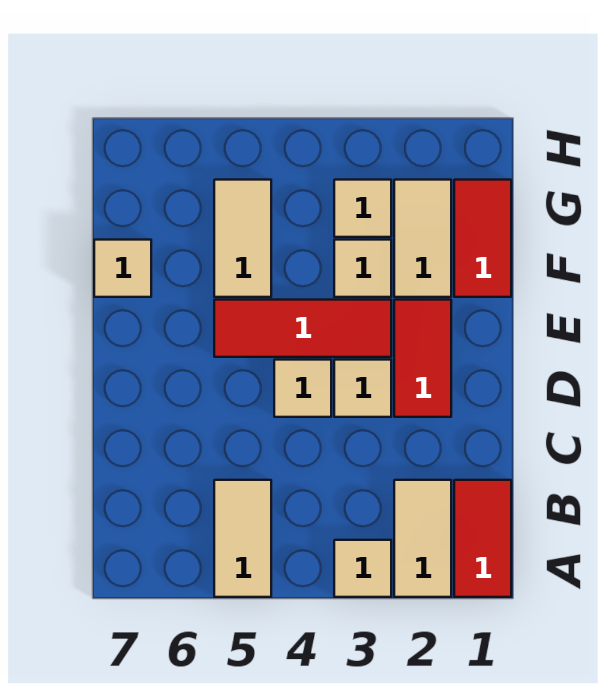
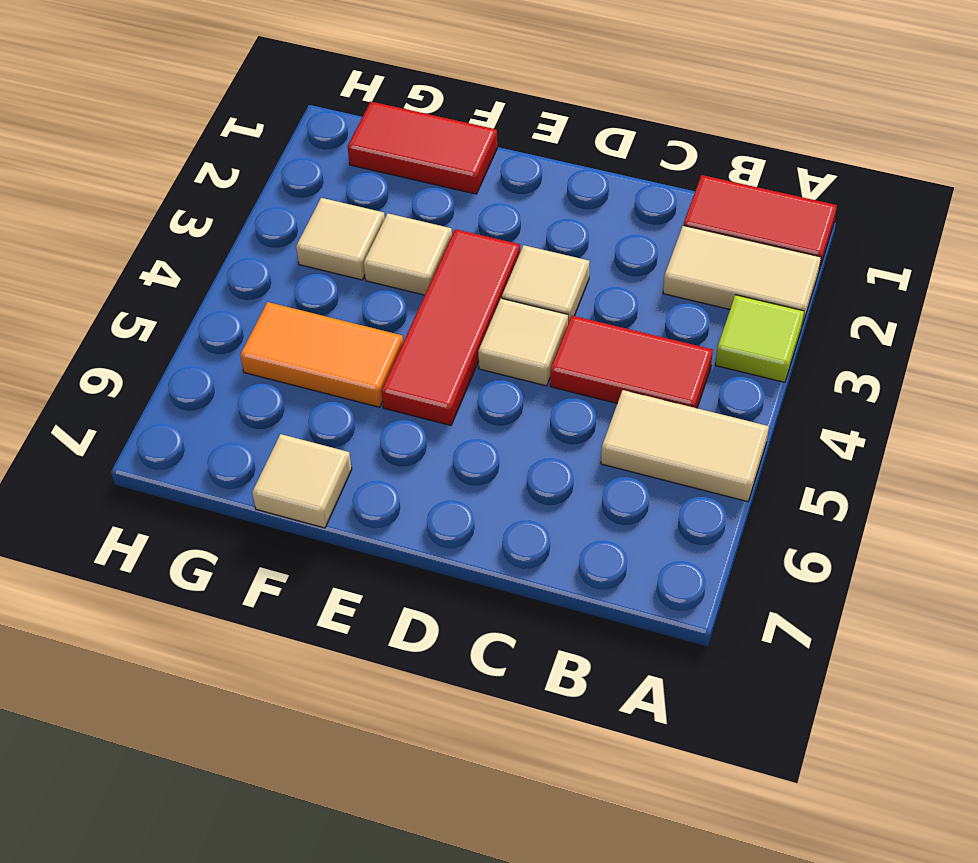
tan 1x1 tile [334,540,391,597] -> lime 1x1 tile [715,295,804,382]
red 1x2 tile [394,300,451,417] -> red 1x2 tile moved to [550,316,713,408]
tan 1x2 tile [394,180,451,297] -> none
tan 1x2 tile [214,180,271,297] -> orange 1x2 tile [240,302,403,407]

